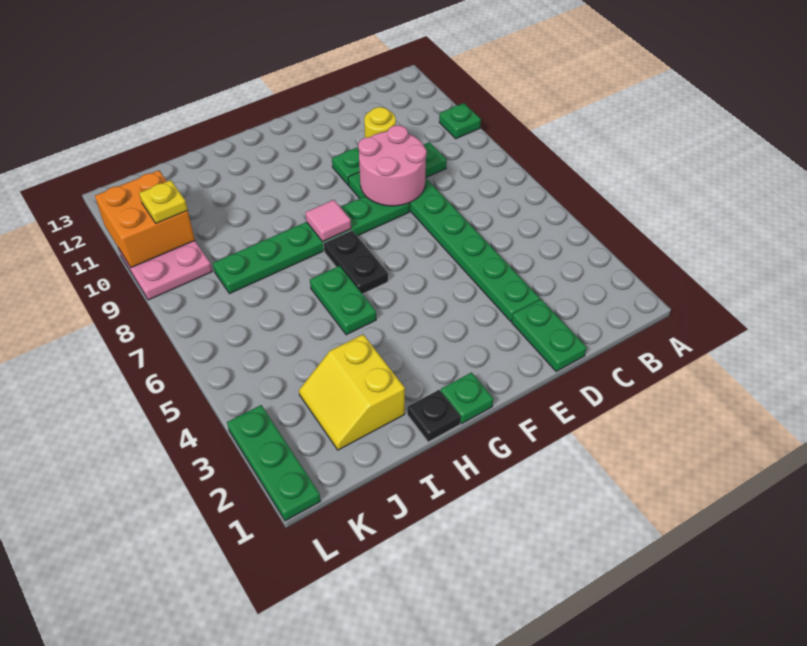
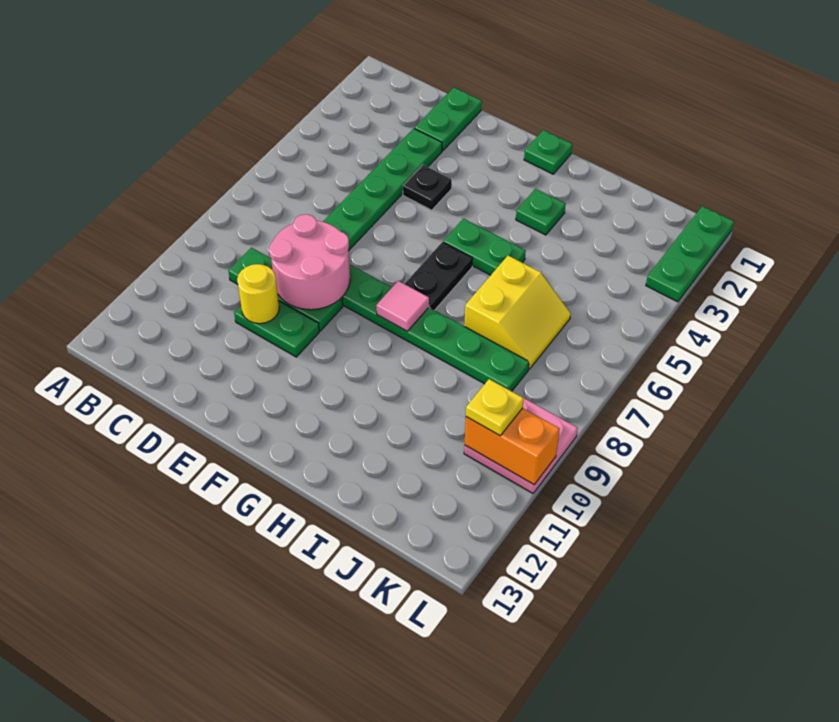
green 1x1 plate [439,103,481,139] -> green 1x1 plate moved to [516,189,566,235]
black 1x1 plate [407,390,461,442] -> black 1x1 plate moved to [403,165,452,210]
green 1x2 plate [310,266,376,335] -> green 1x2 plate turned to [443,219,526,275]
yellow 2x2 slope [299,334,405,450] -> yellow 2x2 slope moved to [464,256,571,369]
orange 2x2 brick [95,170,195,268] -> orange 1x2 brick [465,408,560,485]

